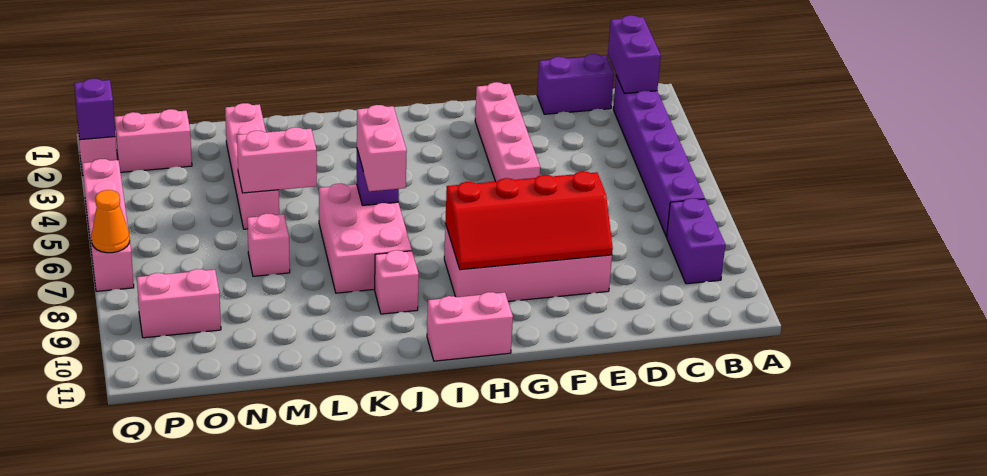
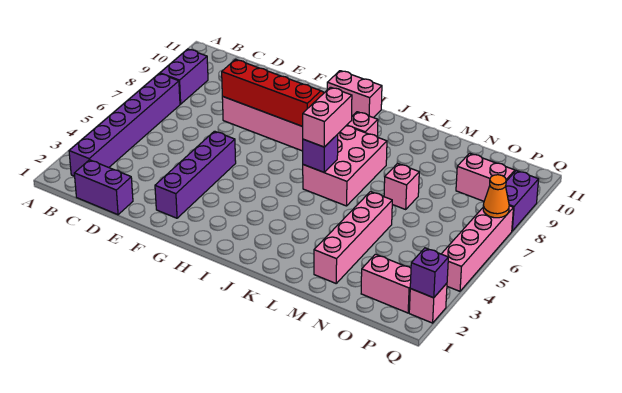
purple 1x2 brick [608,15,661,93] -> purple 1x2 brick moved to [506,171,539,231]
pink 1x4 brick [475,82,540,181] -> purple 1x4 brick [155,131,236,218]
pink 1x2 brick [237,127,317,193] -> none

